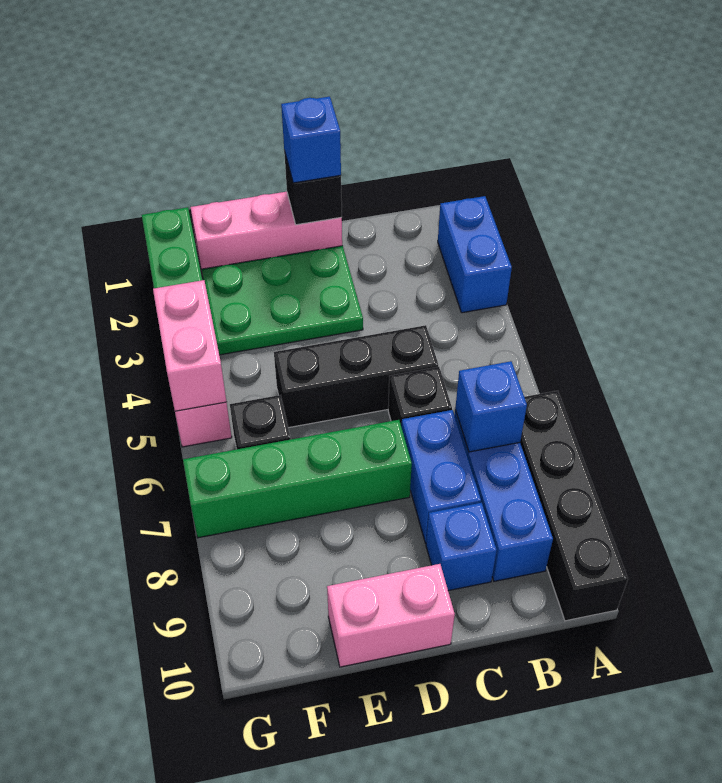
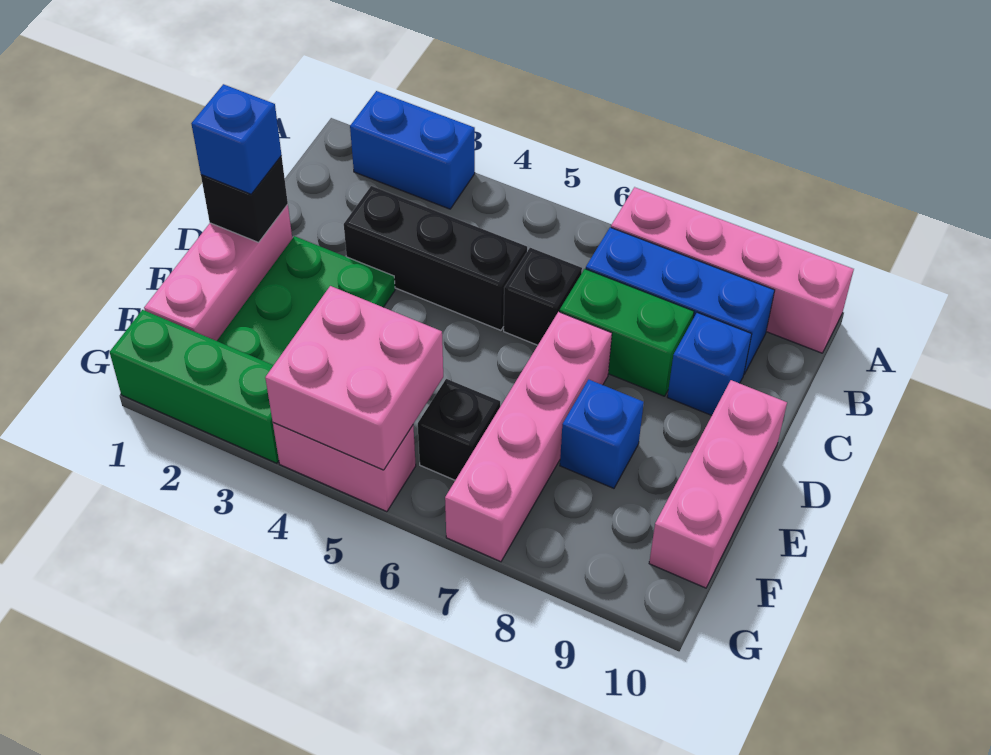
black 1x4 brick [520,391,628,621] -> pink 1x4 brick [611,187,854,353]
blue 1x1 brick [455,361,527,452] -> blue 1x1 brick moved to [560,379,644,488]
black 1x3 brick [274,325,438,428] -> black 1x3 brick turned to [344,186,527,330]
blue 1x2 brick [402,410,481,543] -> green 1x2 brick [560,269,694,396]
green 1x4 brick [183,420,412,538] -> pink 1x4 brick [445,312,612,562]
pink 1x2 brick [327,564,455,667] -> pink 1x3 brick [649,380,787,588]
pink 1x2 brick [153,280,226,411] -> pink 2x2 brick [265,286,443,470]

